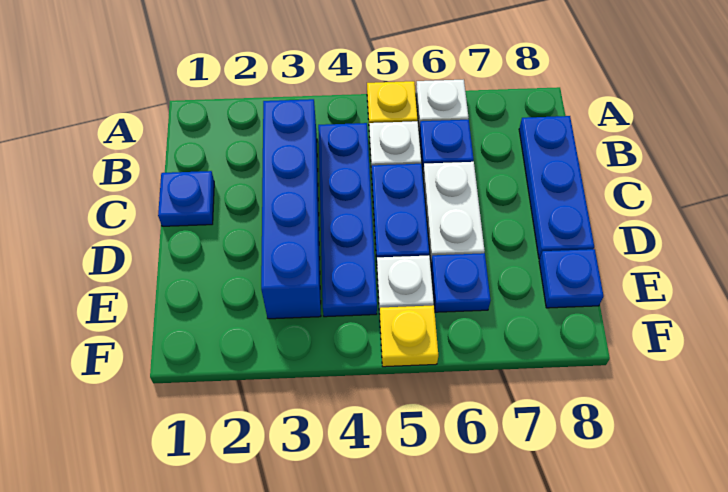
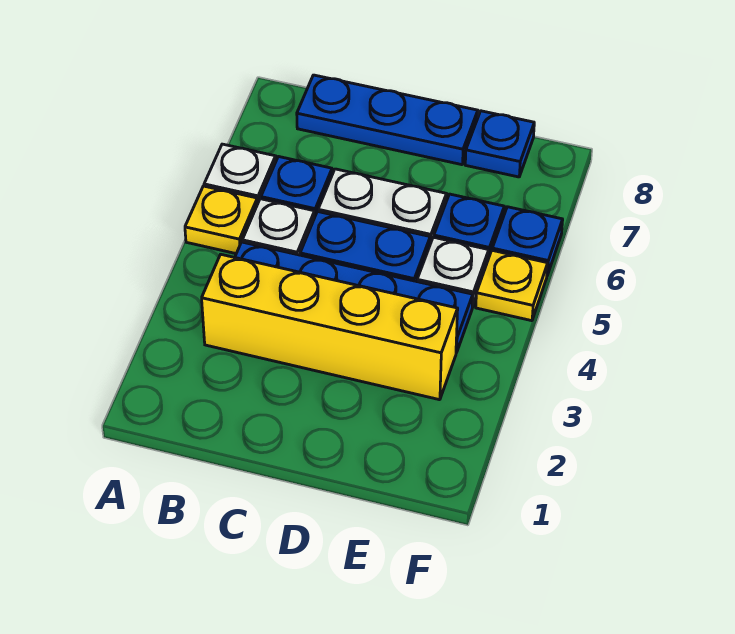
blue 1x4 brick [261,99,321,319] -> yellow 1x4 brick [202,255,458,400]
blue 1x1 plate [158,171,214,226] -> blue 1x1 plate moved to [492,207,563,275]

